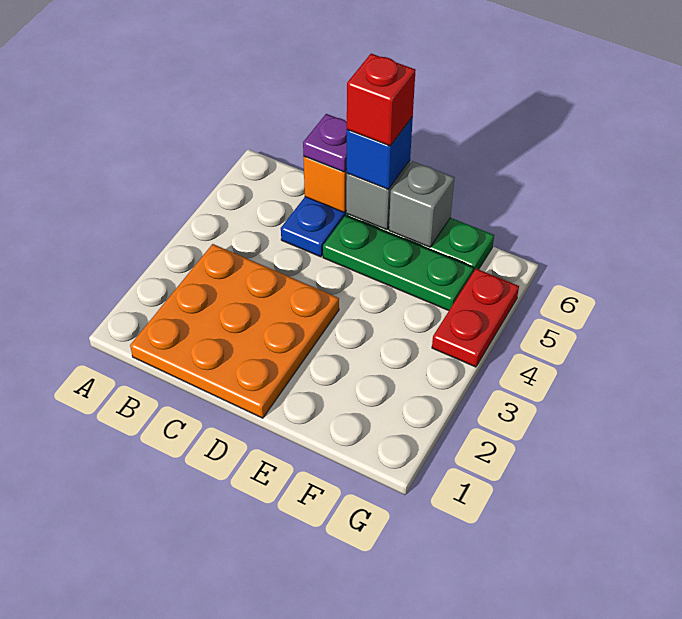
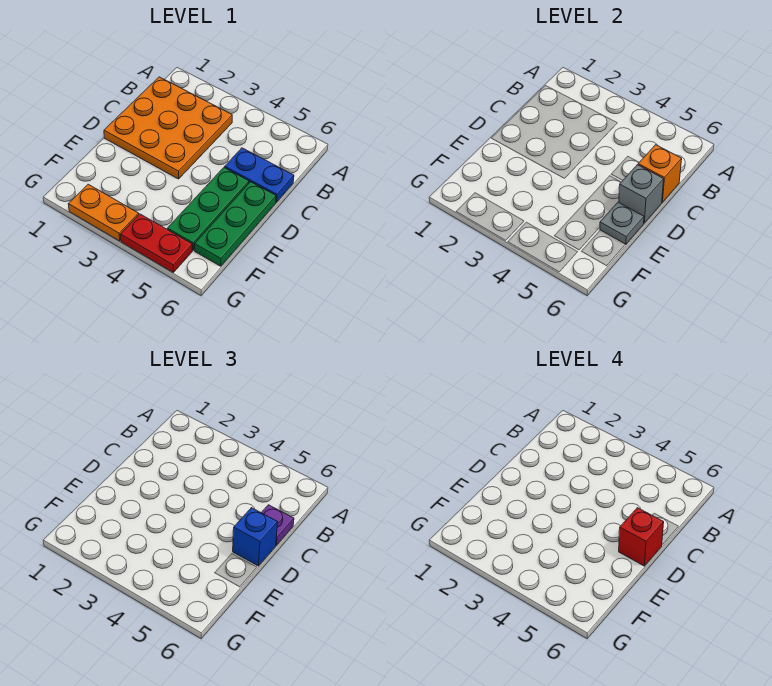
grey 1x1 brick [389,161,454,247] -> grey 1x1 plate [600,202,644,244]
none -> orange 1x2 plate [68,184,139,241]

